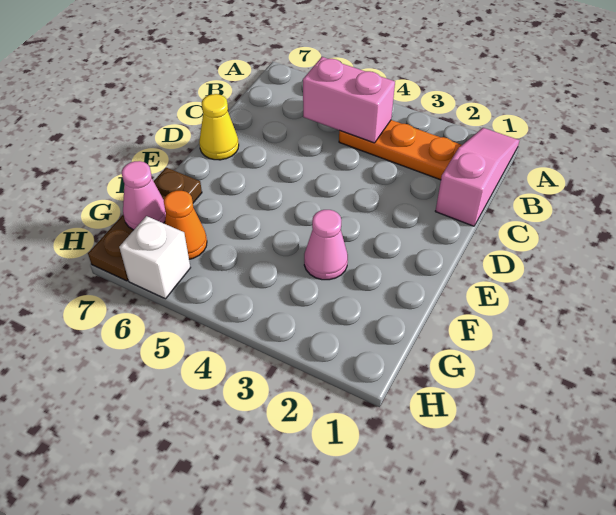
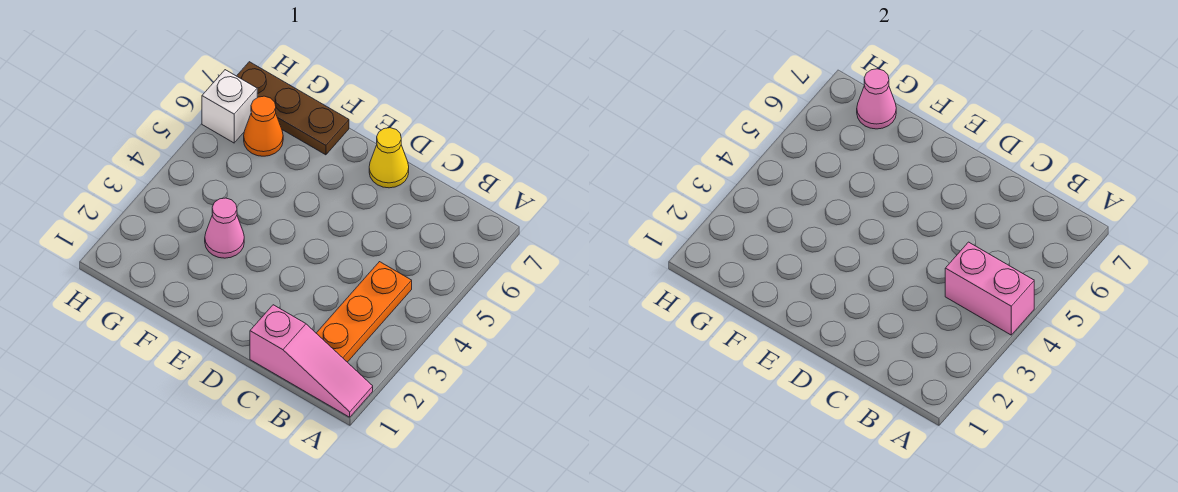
pink 1x2 brick [303,57,395,143] -> pink 1x2 brick turned to [945,242,1034,335]

